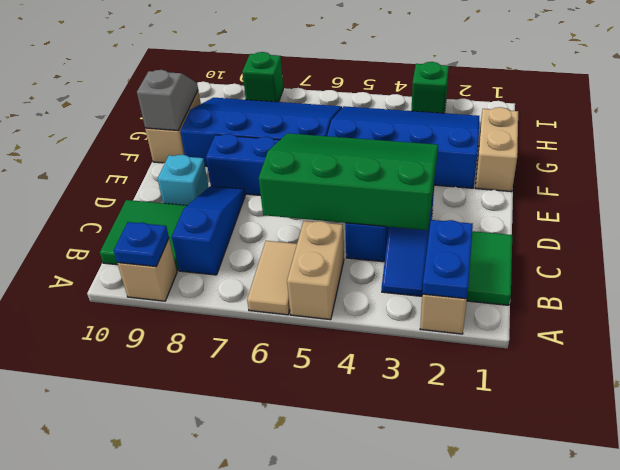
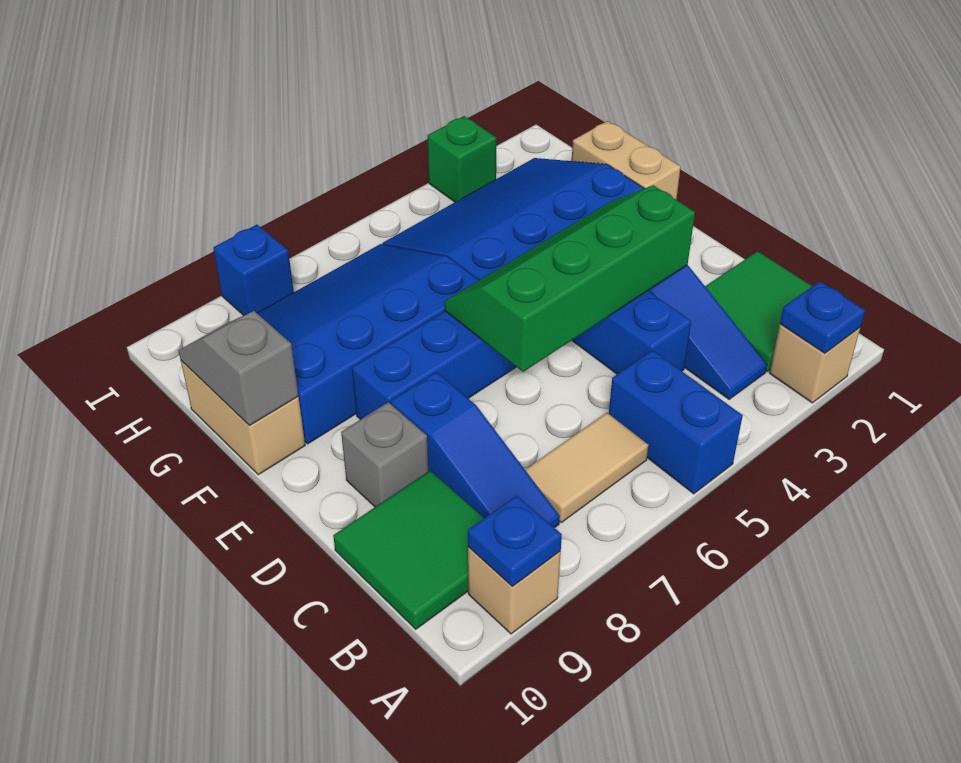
blue 1x2 plate [422,220,473,299] -> blue 1x1 plate [780,281,865,353]
tan 1x2 brick [287,221,344,320] -> blue 1x2 brick [609,350,743,494]
tan 1x2 tile [247,241,297,315] -> tan 1x2 tile turned to [525,413,649,522]
blue 1x3 slope [172,186,245,275] -> blue 1x3 slope turned to [391,372,560,528]
green 3x4 slope [259,133,438,230] -> green 2x4 slope [445,185,695,372]
cyan 1x1 brick [158,155,209,205] -> grey 1x1 brick [341,402,428,507]
green 1x1 brick [242,52,283,102] -> blue 1x1 brick [213,225,294,315]

